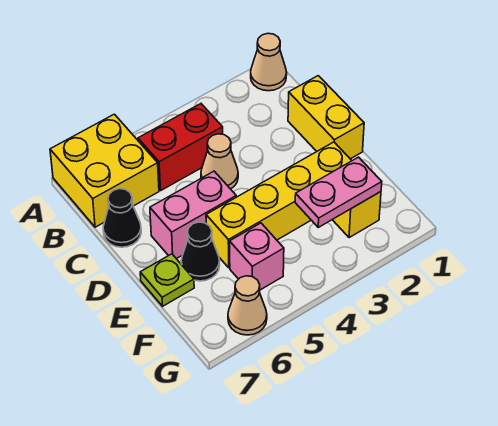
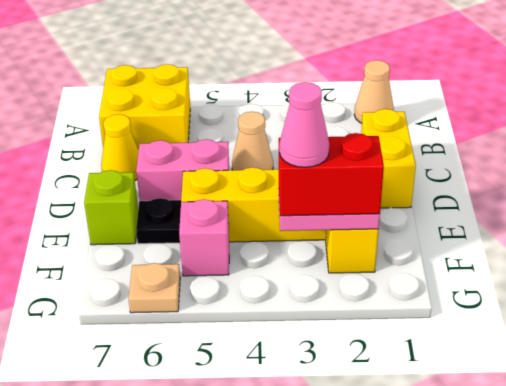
red 1x2 brick [138,104,223,190] -> red 1x2 brick moved to [279,133,384,216]
black 1x1 cone [103,189,141,247] -> yellow 1x1 cone [101,114,139,180]
black 1x1 cone [181,222,220,281] -> black 1x1 plate [136,198,181,244]
lime 1x1 plate [140,254,194,306] -> lime 1x1 brick [84,170,138,245]
none -> pink 1x1 cone [279,82,329,167]
tan 1x1 cone [228,276,267,335] -> tan 1x1 plate [129,263,180,313]

